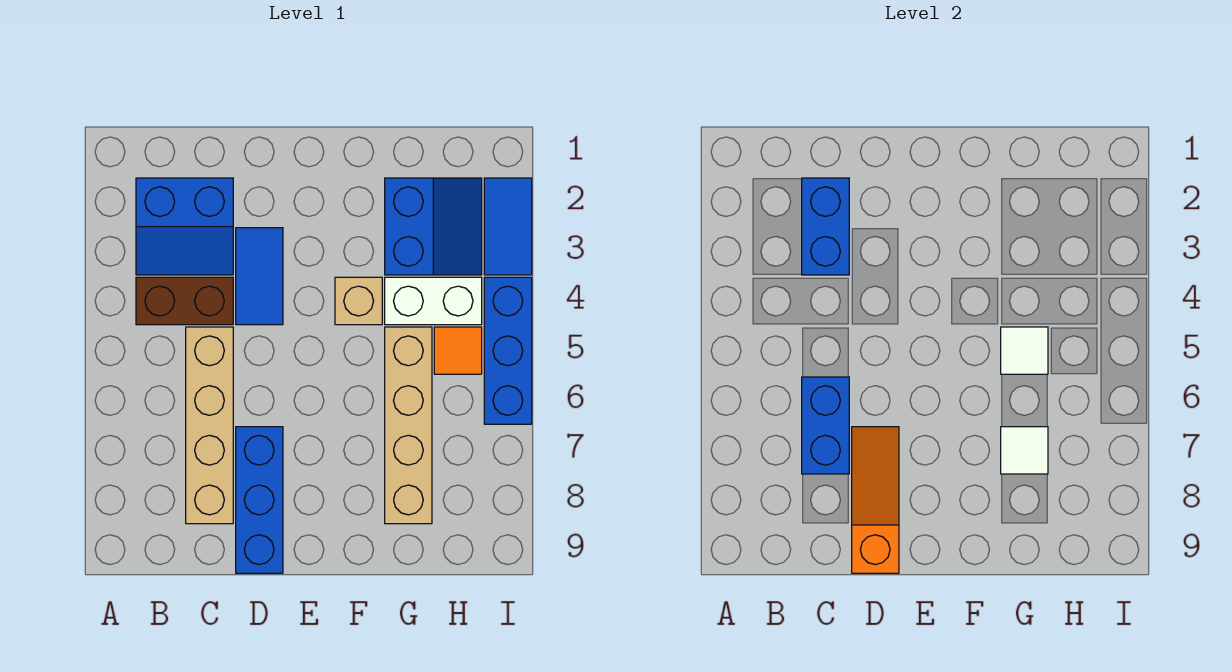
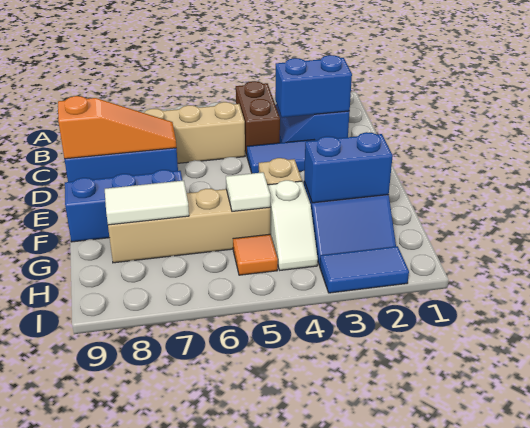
blue 1x2 brick [802,377,849,474] -> blue 1x2 brick moved to [304,132,393,203]
white 1x2 brick [385,277,482,325] -> white 1x2 slope [268,180,318,270]
white 1x1 tile [1001,427,1048,474] -> white 1x2 tile [105,181,189,225]
blue 1x3 brick [484,277,532,424] -> blue 1x3 brick moved to [65,170,182,242]

